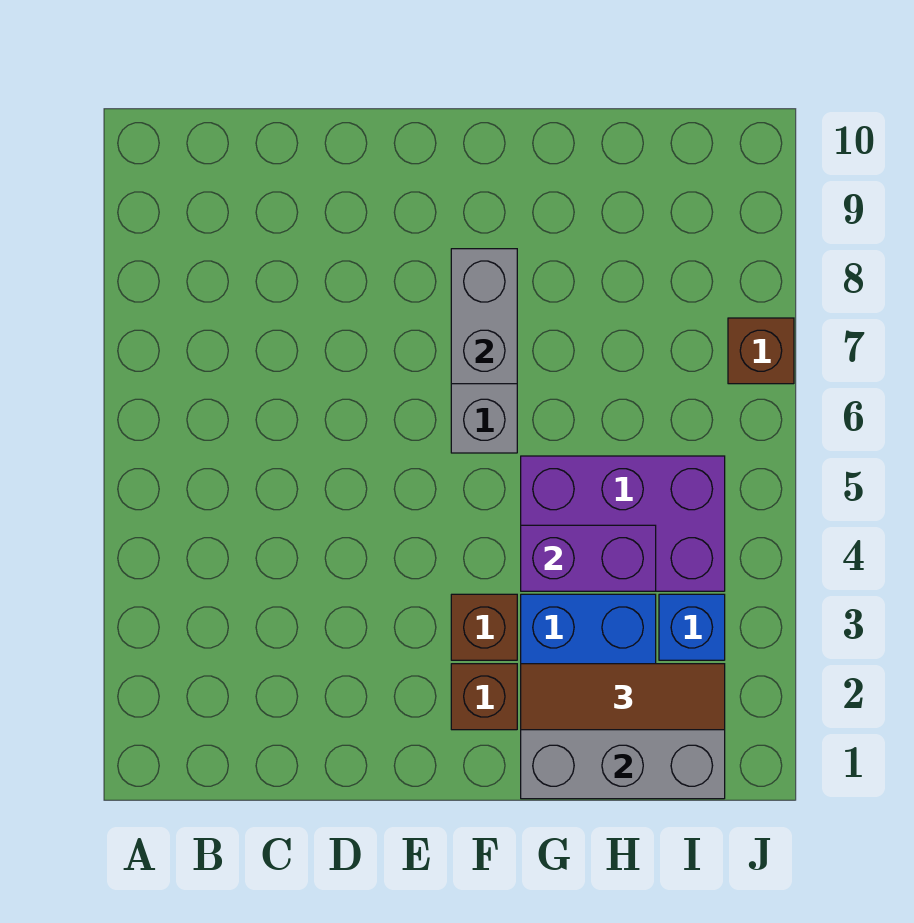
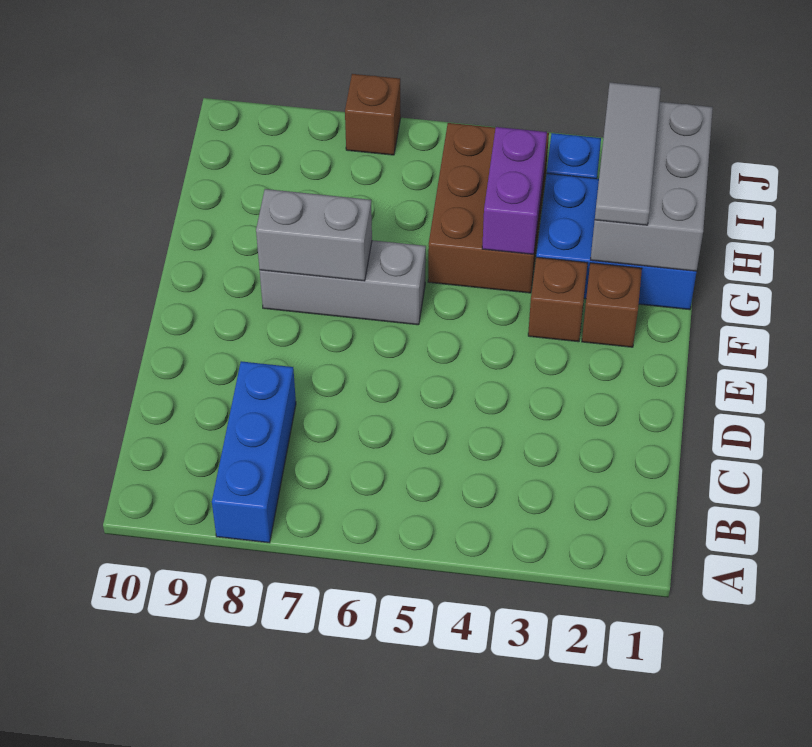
none -> blue 1x3 brick [212,361,296,543]
brown 1x3 tile [521,664,725,730] -> grey 1x3 tile [595,83,661,225]
purple 2x3 brick [521,456,725,591] -> brown 2x3 brick [428,123,549,293]

